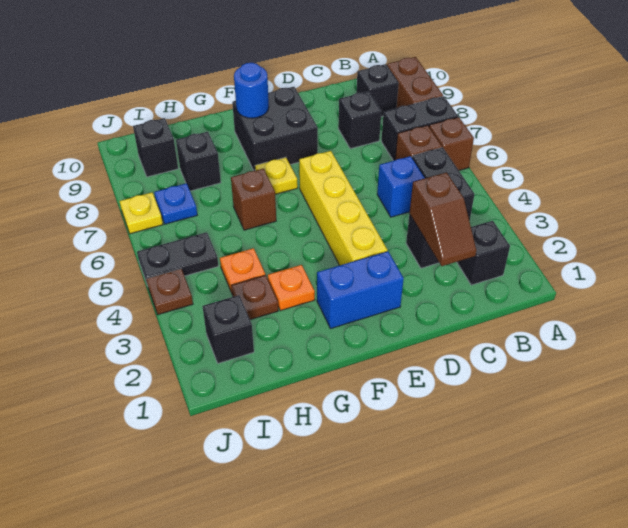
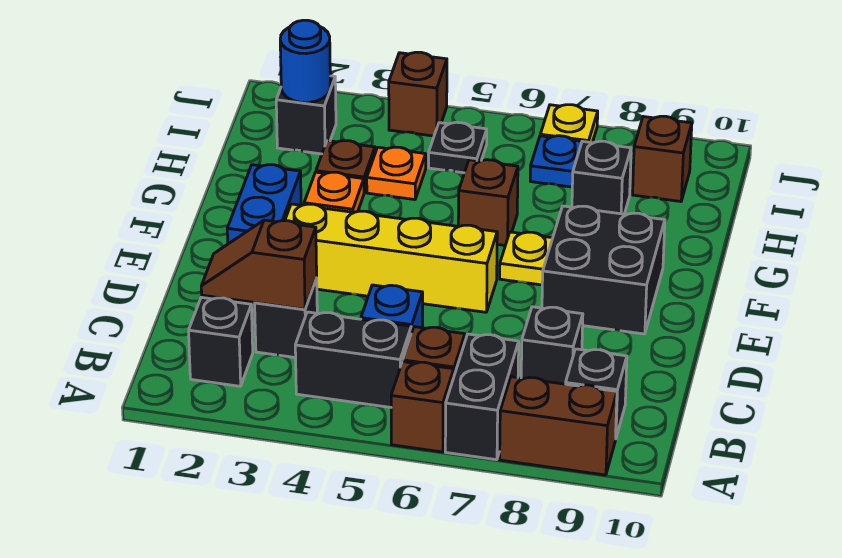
blue 1x1 round brick [234,63,269,118] -> blue 1x1 round brick moved to [280,20,330,103]
black 1x2 plate [137,232,218,283] -> black 1x1 plate [429,122,487,173]
black 1x1 brick [133,118,178,177] -> brown 1x1 brick [633,116,692,202]
brown 1x1 plate [146,269,193,315] -> brown 1x1 brick [389,52,447,136]

